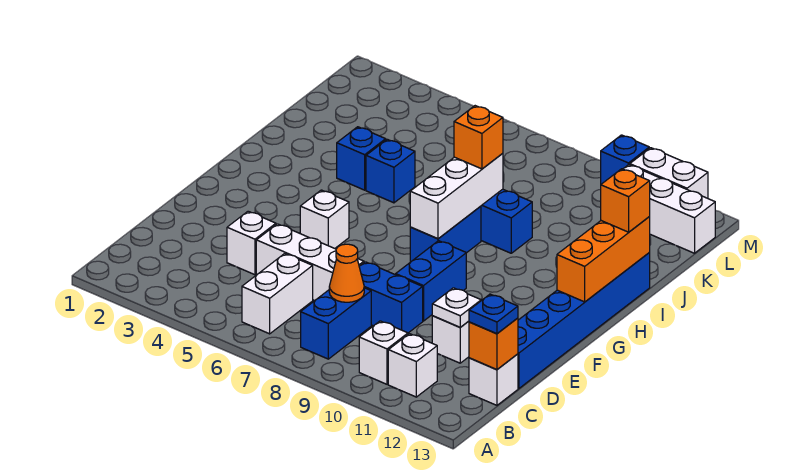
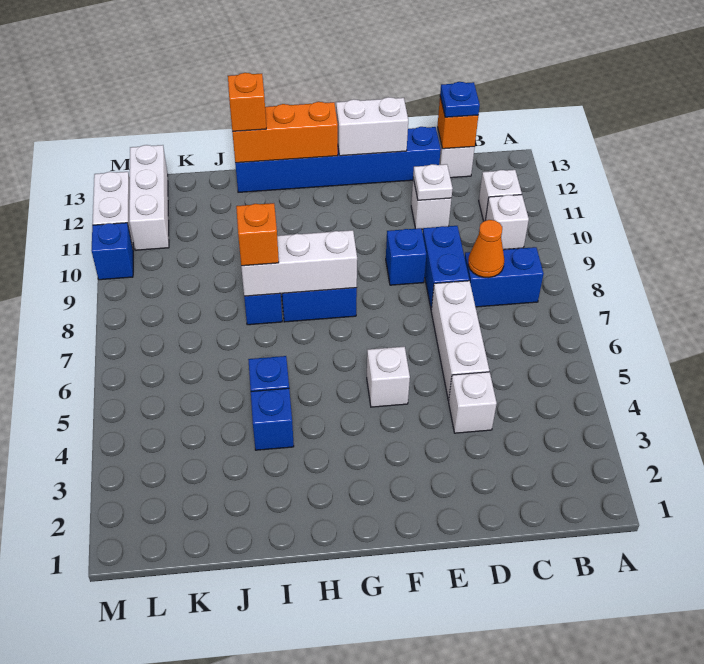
white 1x2 brick [242,254,313,334] -> white 1x2 brick moved to [336,97,408,156]
blue 1x2 brick [396,241,466,321] -> blue 1x1 brick [386,228,426,285]

